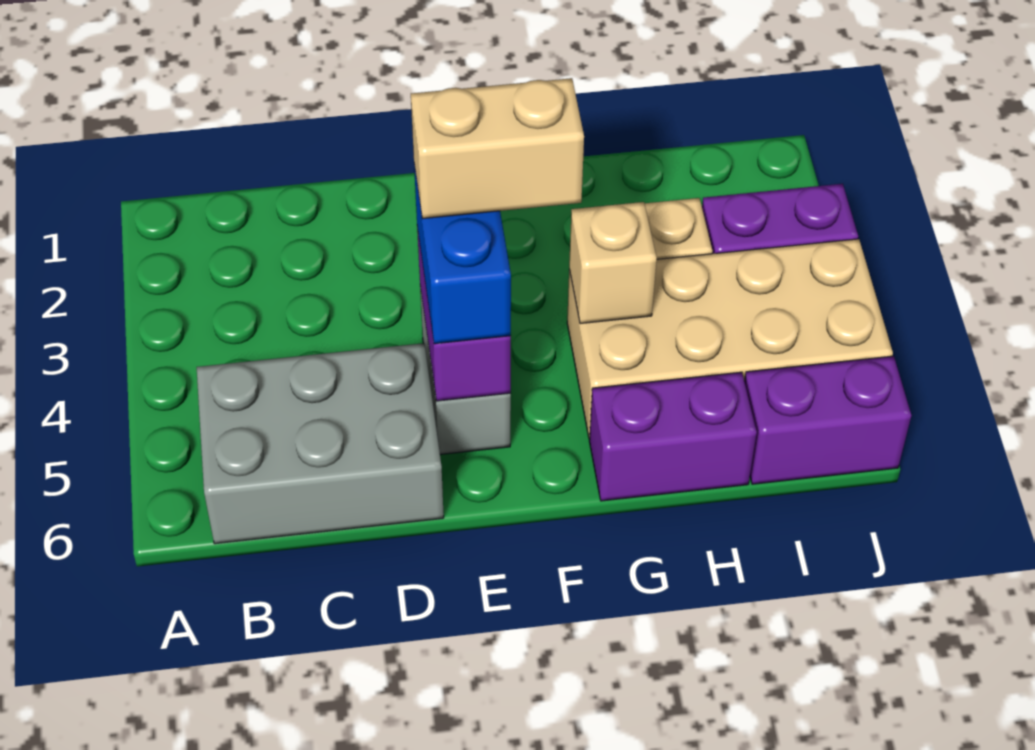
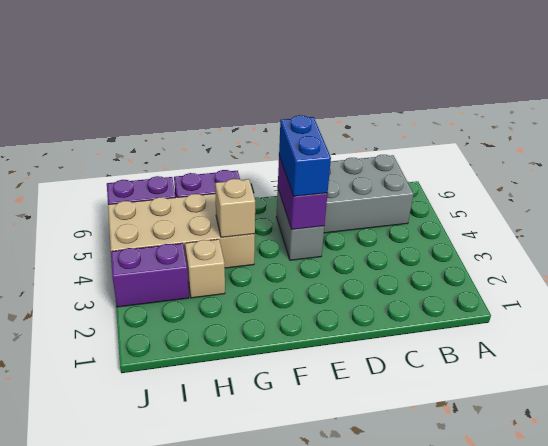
tan 1x2 brick [411,78,584,219] -> none

